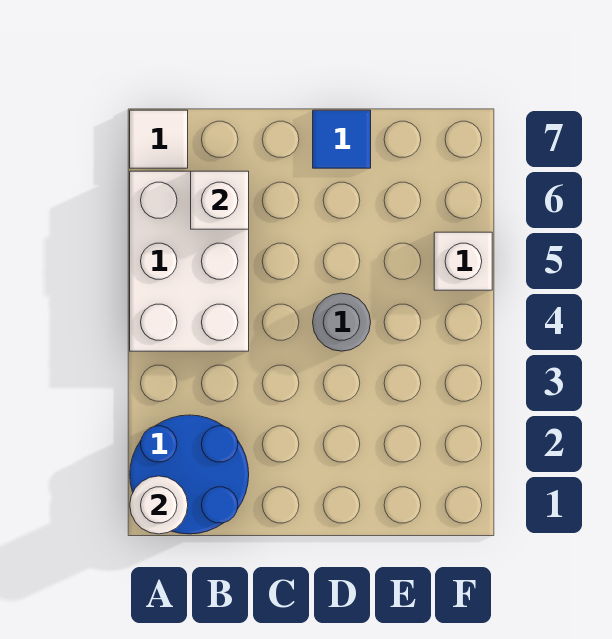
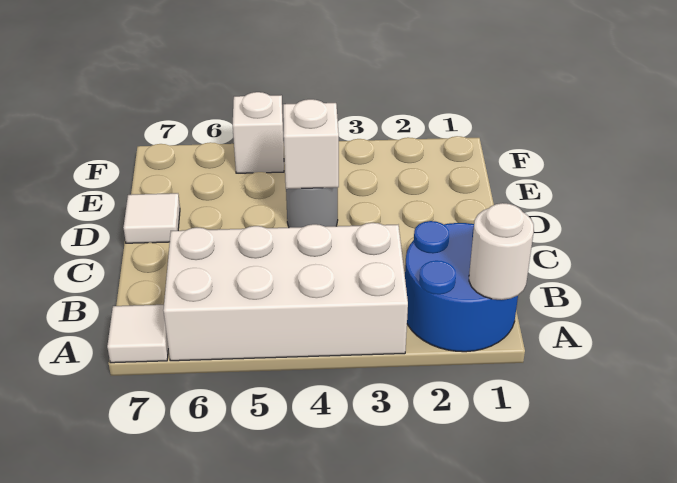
white 2x3 brick [130,171,249,351] -> white 2x4 brick [163,223,408,361]
white 1x1 brick [191,171,249,229] -> white 1x1 brick moved to [283,99,339,189]
blue 1x1 tile [313,110,371,168] -> white 1x1 tile [123,193,180,243]

